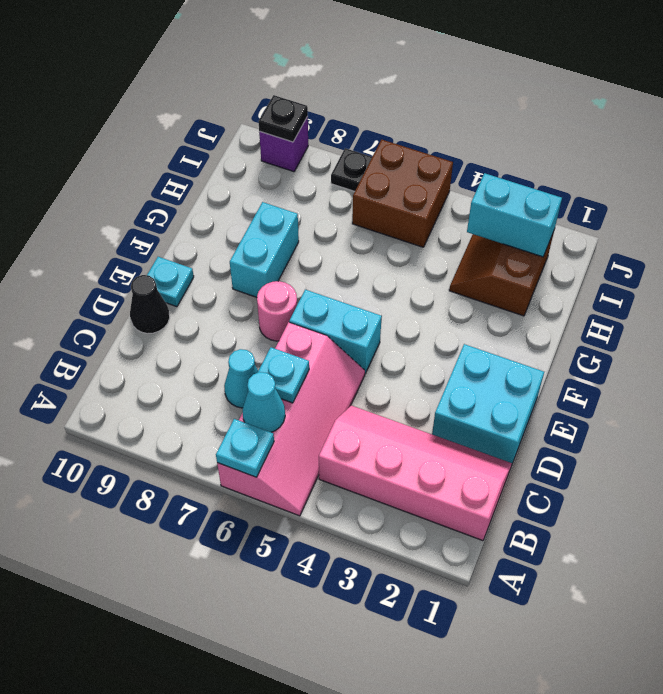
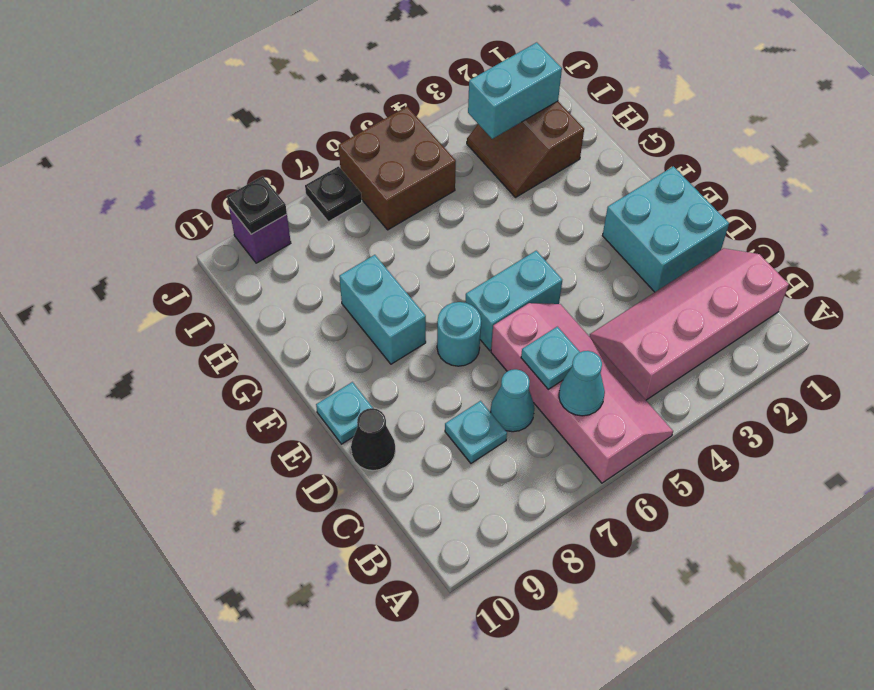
cyan 1x1 plate [216,419,274,477] -> cyan 1x1 plate moved to [445,401,507,463]
pink 1x1 round brick [257,281,297,341] -> cyan 1x1 round brick [437,302,481,366]

